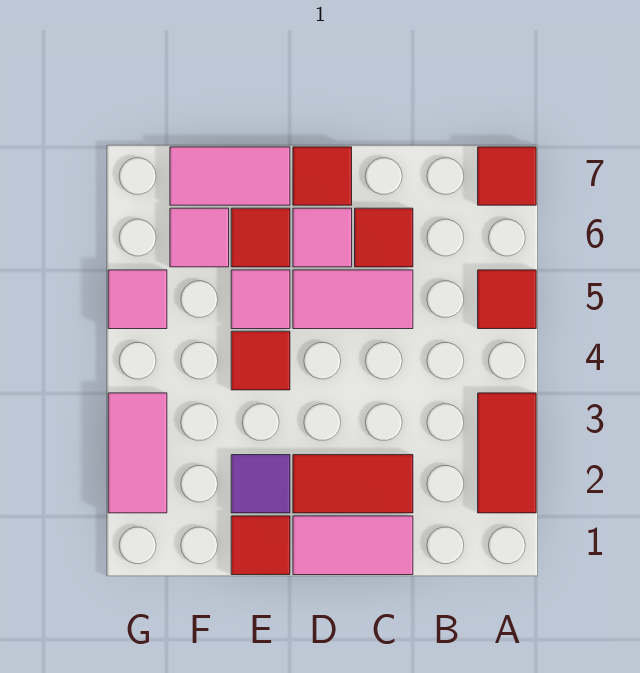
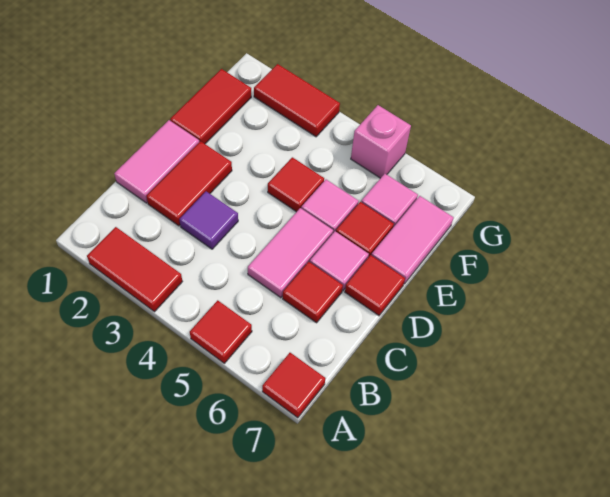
red 1x1 tile [231,516,290,575] -> red 1x2 tile [170,69,251,144]
purple 1x1 tile [231,455,290,513] -> purple 1x1 tile moved to [179,191,238,249]
pink 1x2 tile [108,393,167,513] -> red 1x2 tile [254,64,340,137]
pink 1x1 tile [108,270,167,329] -> pink 1x1 brick [351,105,411,178]

